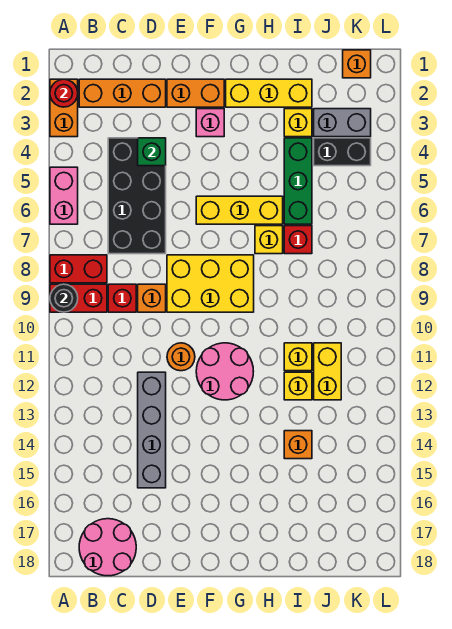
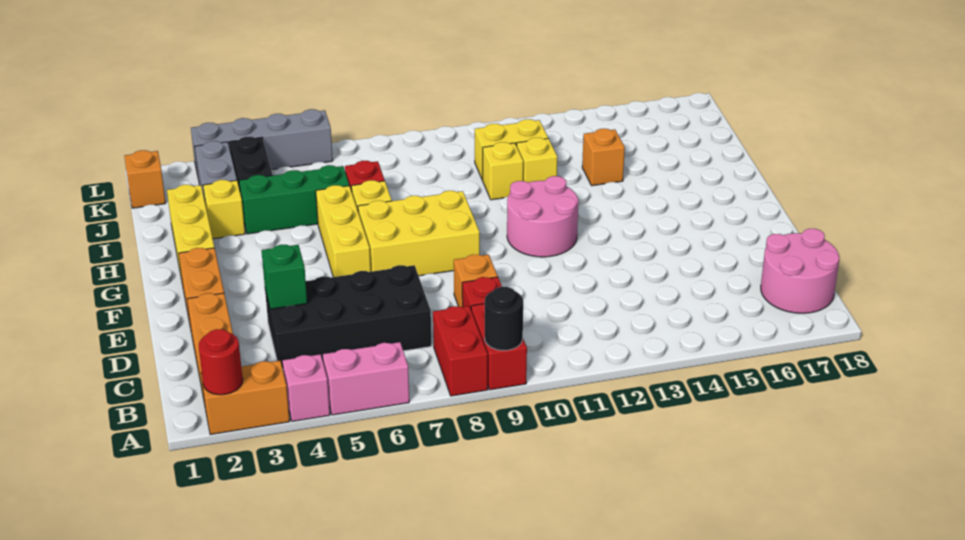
grey 1x4 brick [138,372,166,488] -> grey 1x4 brick moved to [191,109,333,175]
yellow 2x3 brick [167,255,254,312] -> yellow 2x3 brick turned to [358,191,480,276]
orange 1x1 round brick [167,343,195,371] -> none
pink 1x1 brick [196,109,224,137] -> pink 1x1 brick moved to [283,354,330,421]

